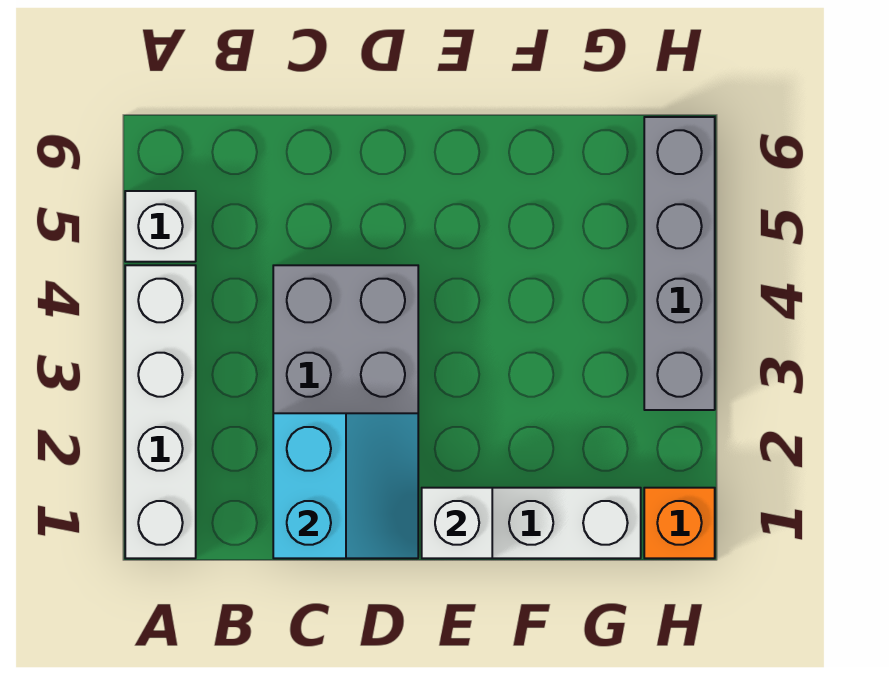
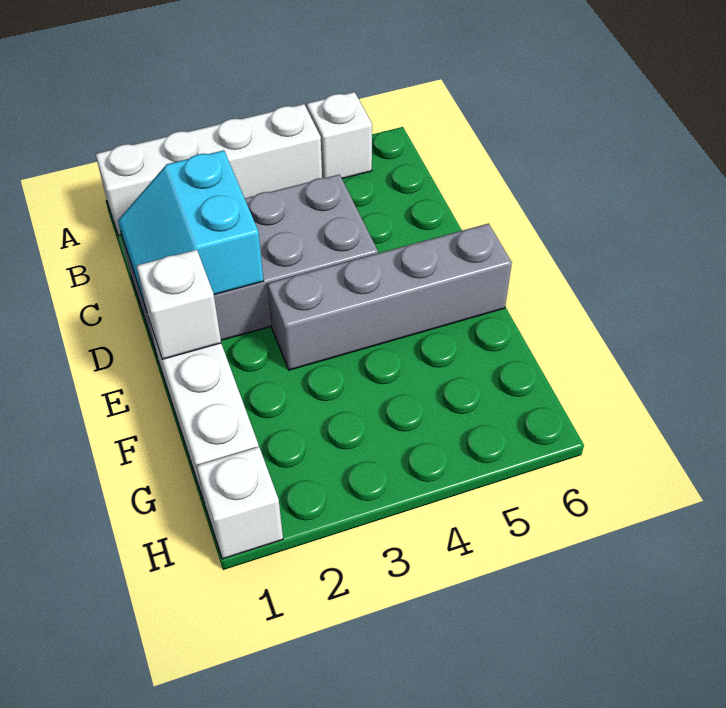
cyan 2x2 slope [273,413,418,558] -> cyan 2x2 slope turned to [118,150,264,308]
orange 1x1 brick [644,488,715,558] -> white 1x1 brick [197,447,283,559]
grey 1x4 brick [644,117,715,410] -> grey 1x4 brick moved to [267,223,512,370]

